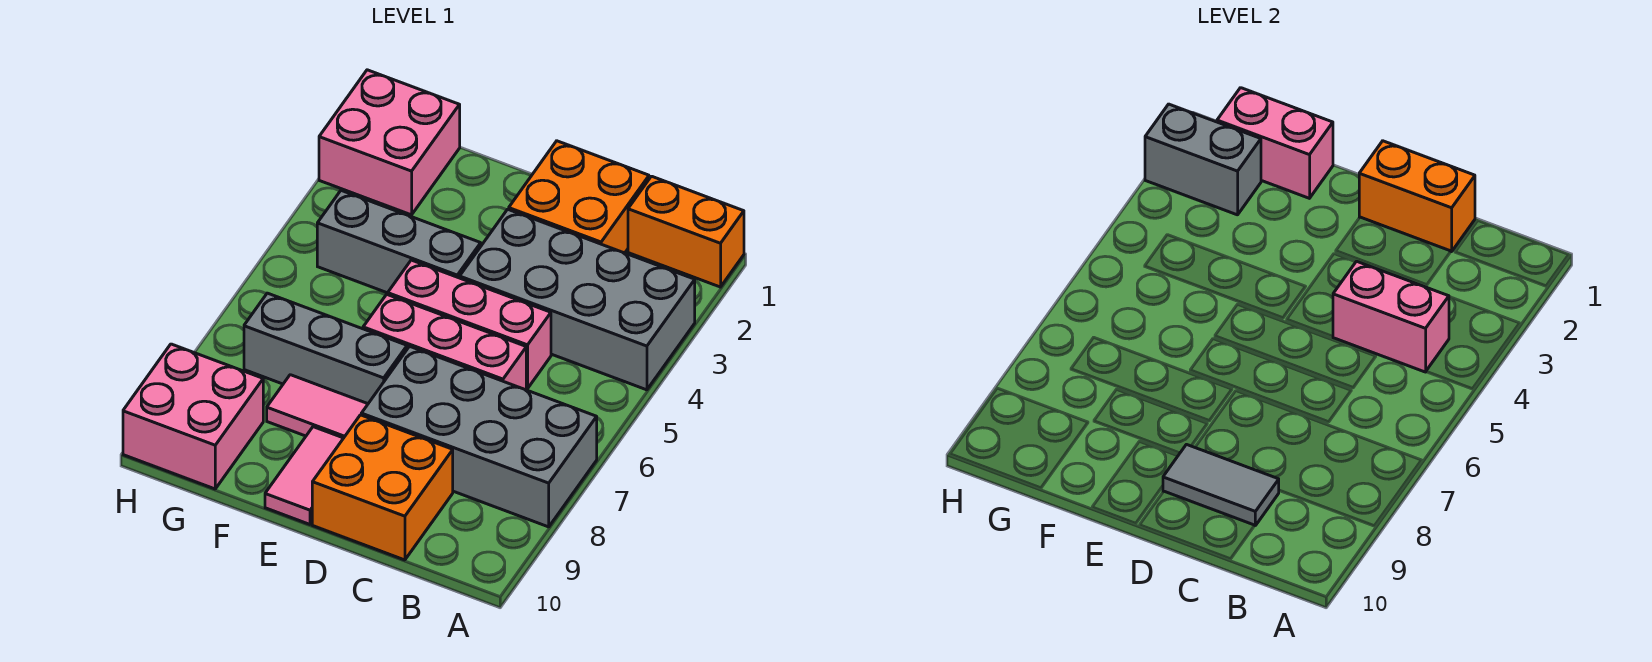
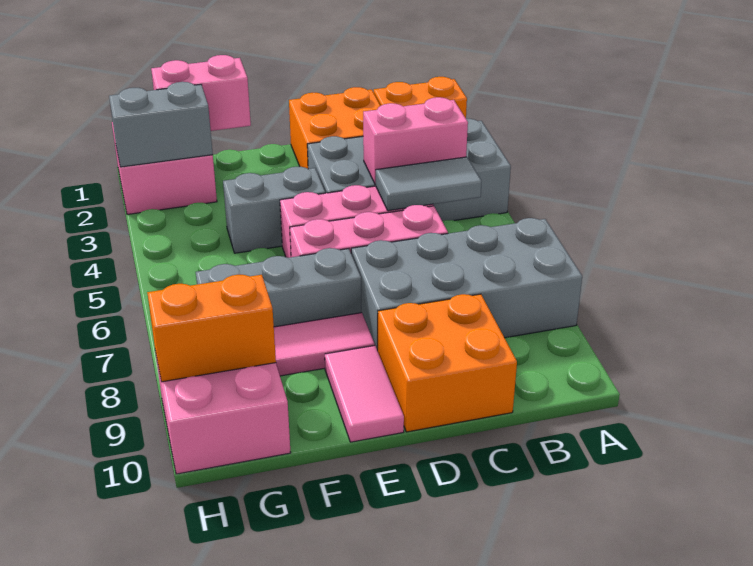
orange 1x2 brick [1359,141,1475,252] -> orange 1x2 brick moved to [147,275,276,382]
grey 1x2 tile [1163,445,1279,525] -> grey 1x2 tile moved to [376,157,482,211]
grey 1x3 brick [317,191,481,293] -> grey 1x2 brick [223,167,325,253]

